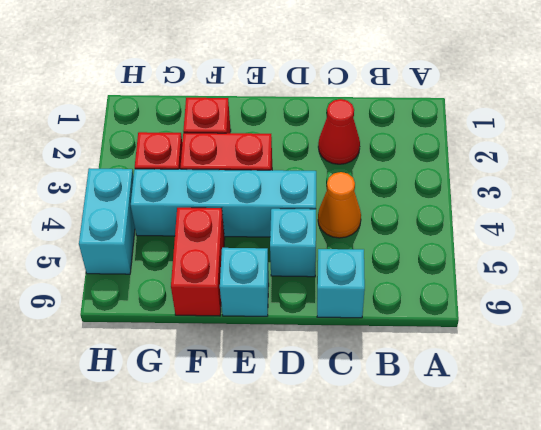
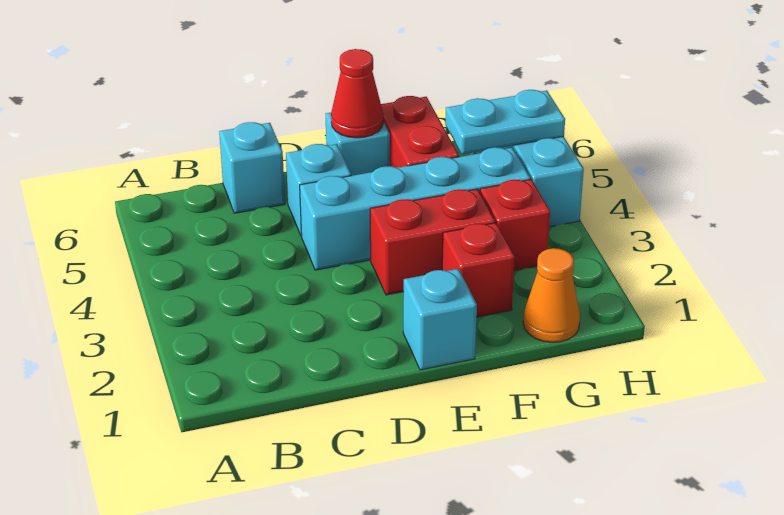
red 1x1 cone [318,99,360,164] -> red 1x1 cone moved to [331,49,383,138]
orange 1x1 cone [318,172,361,238] -> orange 1x1 cone moved to [523,248,580,342]
none -> cyan 1x1 brick [403,269,477,370]
none -> cyan 1x2 plate [445,90,565,154]

